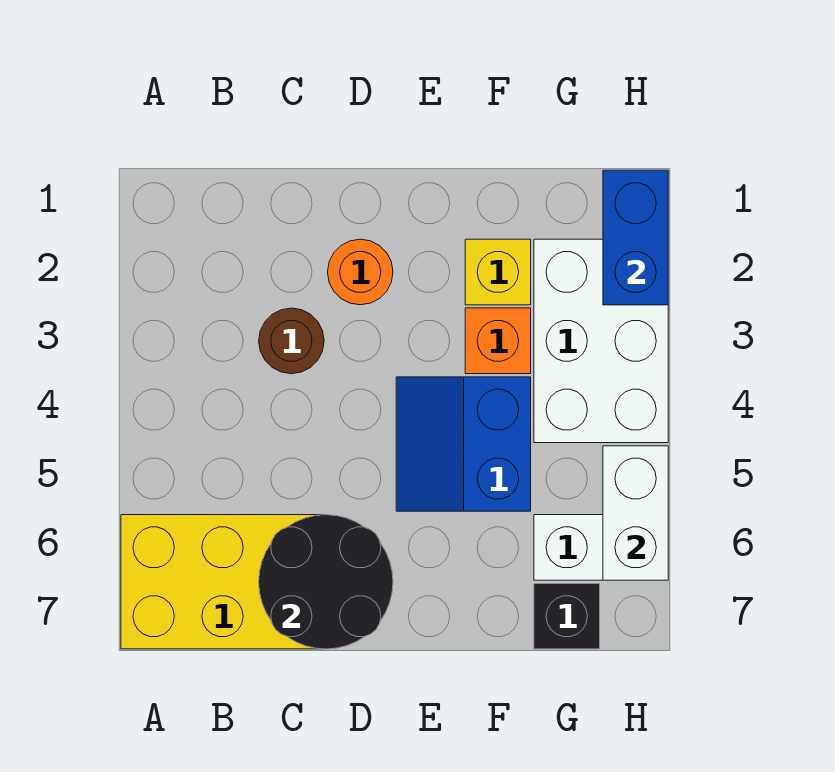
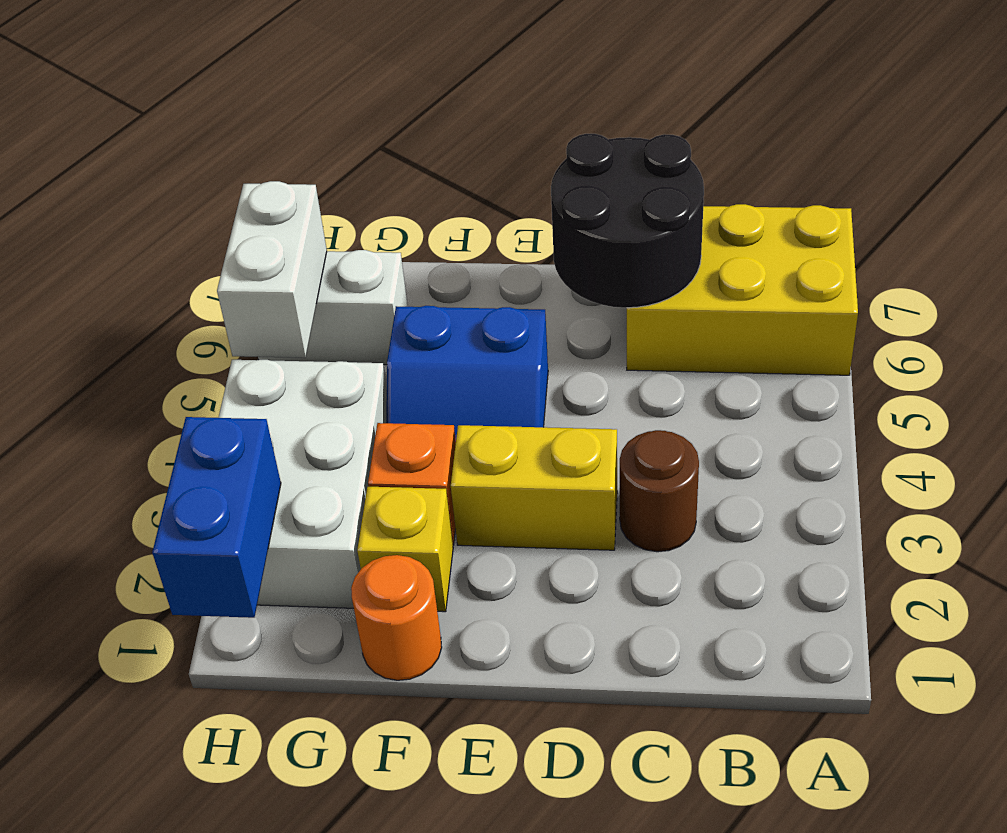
orange 1x1 round brick [328,239,393,305] -> orange 1x1 round brick moved to [351,555,442,680]
none -> yellow 1x2 brick [451,425,617,550]
blue 2x2 slope [396,377,531,511] -> blue 2x2 slope turned to [386,306,548,438]
black 1x1 brick [534,584,600,649] -> none

